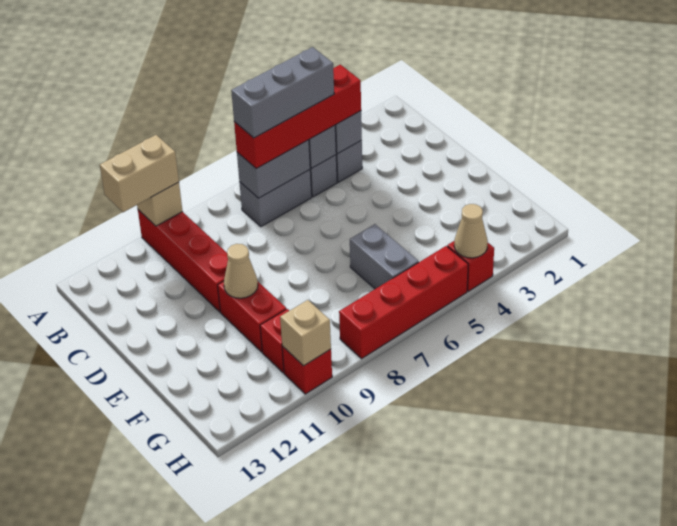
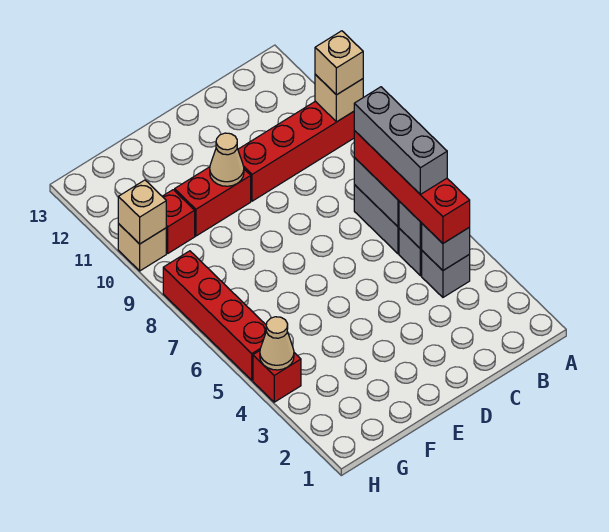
tan 1x2 brick [100,135,179,212] -> tan 1x1 brick [315,31,363,95]
grey 1x2 brick [350,224,419,289] -> none
red 1x1 brick [282,346,332,394] -> tan 1x1 brick [118,224,166,271]

